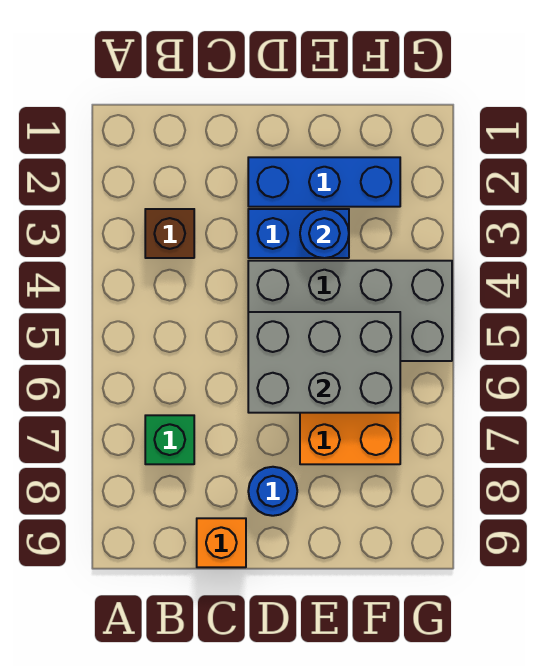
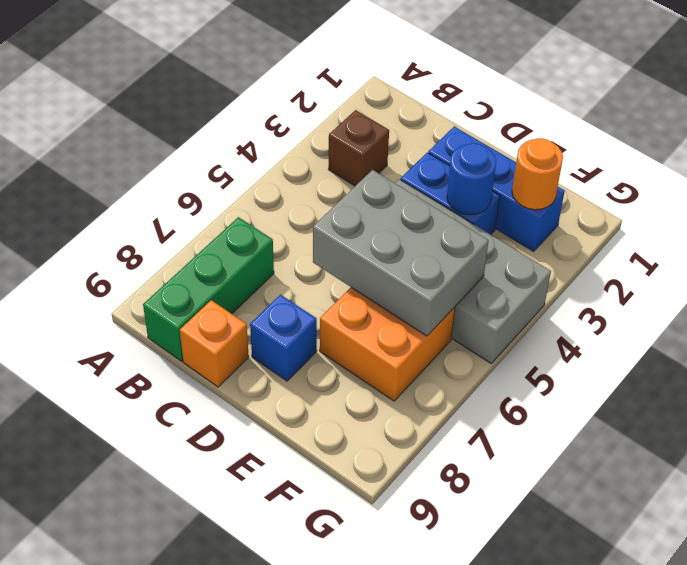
green 1x1 brick [145,415,194,464] -> green 1x3 brick [143,217,274,361]
blue 1x1 round brick [248,467,297,516] -> blue 1x1 brick [250,295,317,381]
none -> orange 1x1 round brick [512,138,563,210]

